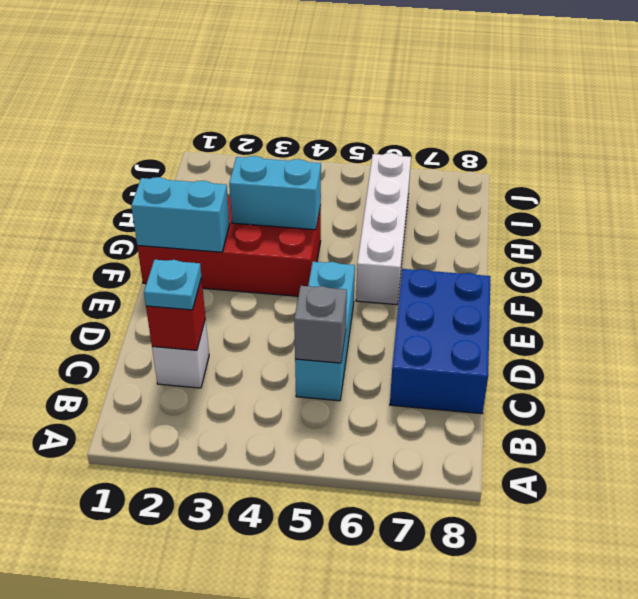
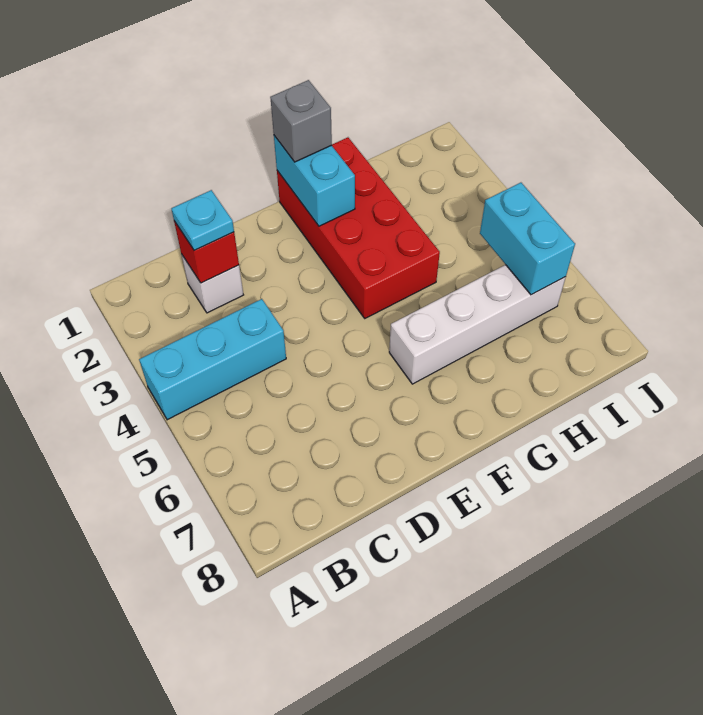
cyan 1x3 brick [295,262,355,401] -> cyan 1x3 brick moved to [139,299,286,420]
grey 1x1 brick [294,286,347,363] -> grey 1x1 brick moved to [270,80,332,162]
blue 2x3 brick [390,269,490,414] -> none
cyan 1x2 brick [229,156,321,230] -> cyan 1x2 brick moved to [480,183,575,295]

